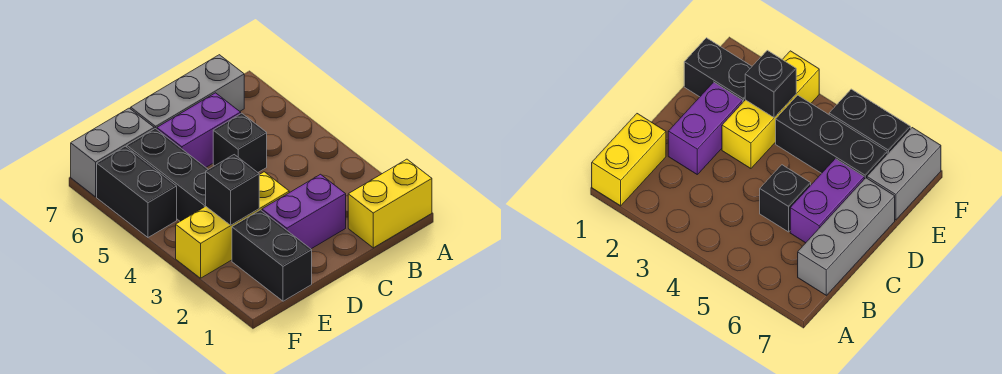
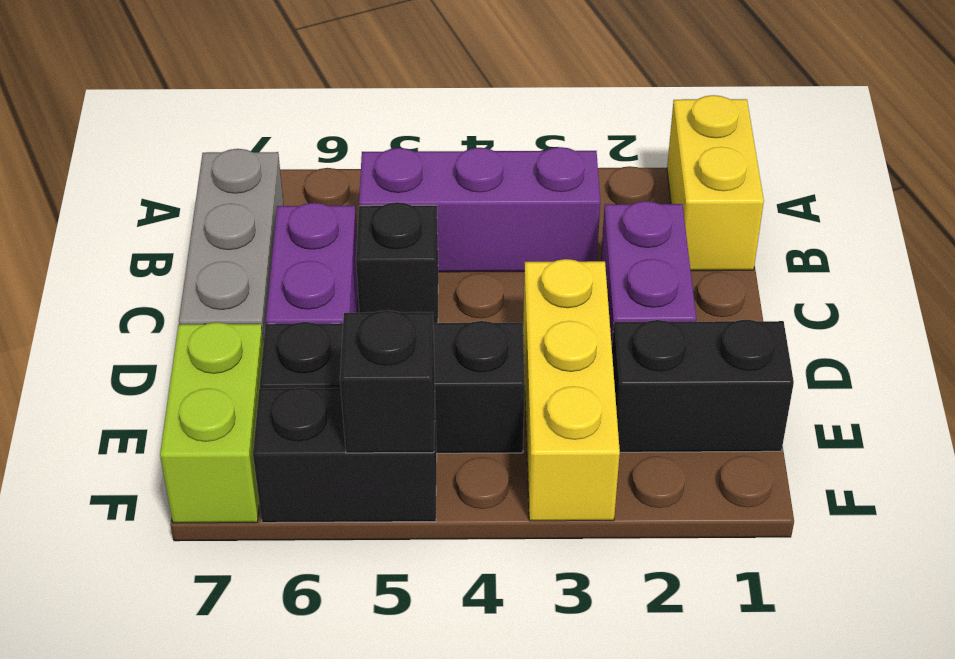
none -> purple 1x3 brick [359,147,600,272]
black 1x1 brick [206,155,259,225] -> black 1x1 brick moved to [340,310,435,453]
grey 1x2 brick [71,108,154,197] -> lime 1x2 brick [160,322,264,523]

